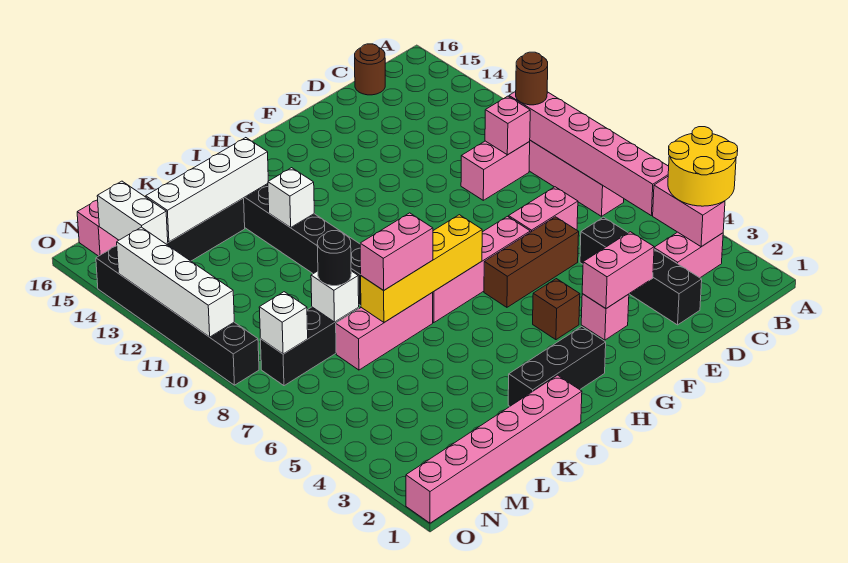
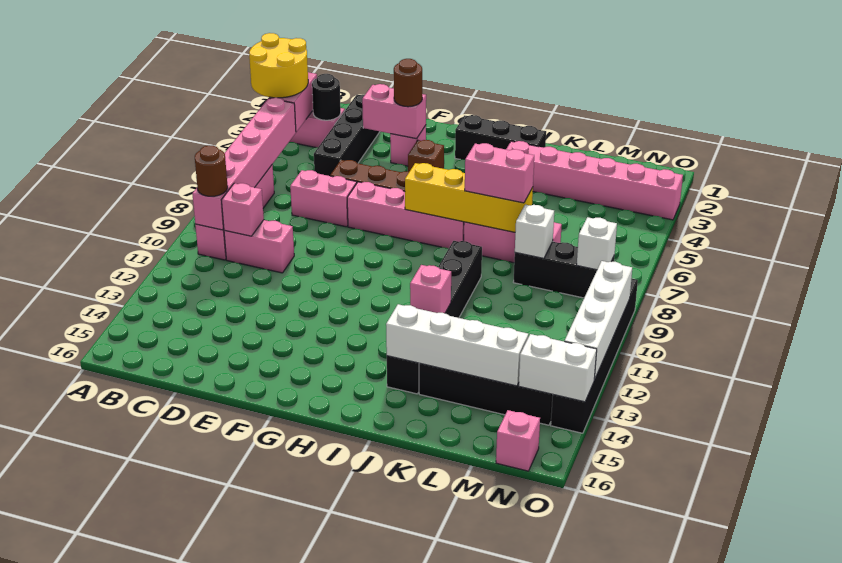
brown 1x1 round brick [355,44,385,95] -> brown 1x1 round brick moved to [394,59,422,107]
pink 1x6 brick [406,375,582,523] -> pink 1x6 brick moved to [506,141,683,220]
white 1x1 brick [268,168,314,228] -> pink 1x1 brick [410,265,451,313]
black 1x1 round brick [317,231,351,286] -> black 1x1 round brick moved to [312,74,341,120]
white 1x2 brick [97,181,168,244] -> white 1x2 brick turned to [519,334,597,402]

